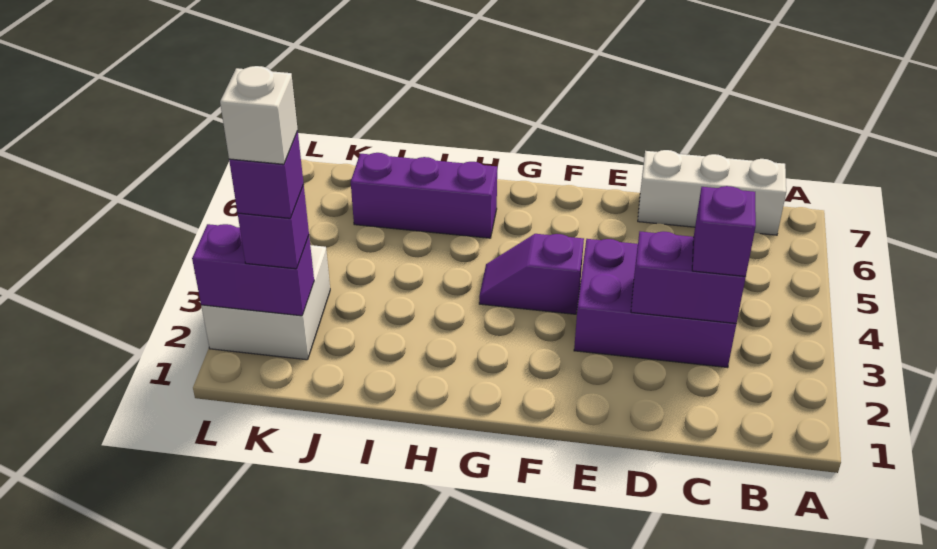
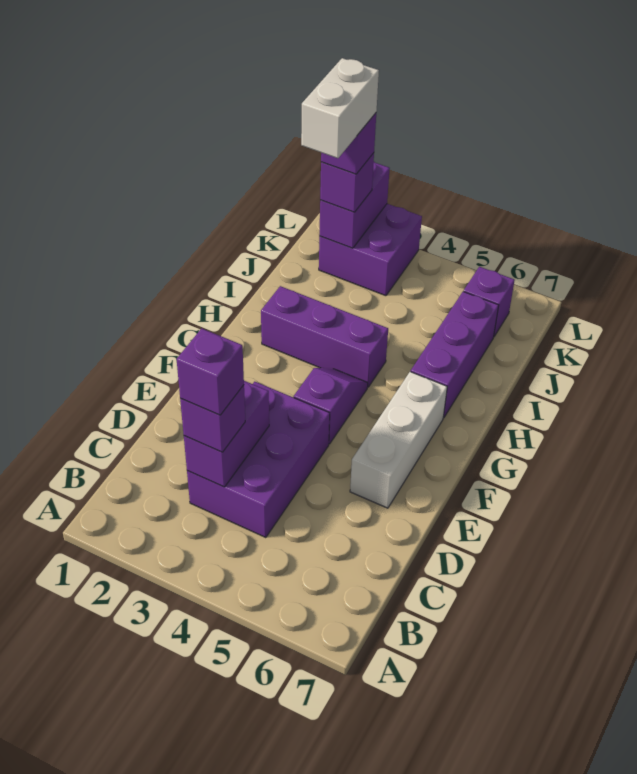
white 1x3 brick [638,150,786,235] -> white 1x3 brick moved to [350,372,447,508]
none -> purple 1x1 brick [177,328,244,415]
none -> purple 1x3 brick [261,286,388,387]
white 2x2 brick [201,245,330,360] -> purple 2x2 brick [319,204,422,296]
white 1x1 brick [220,66,298,164] -> white 1x2 brick [301,58,379,158]
none -> purple 1x1 brick [464,267,515,336]

